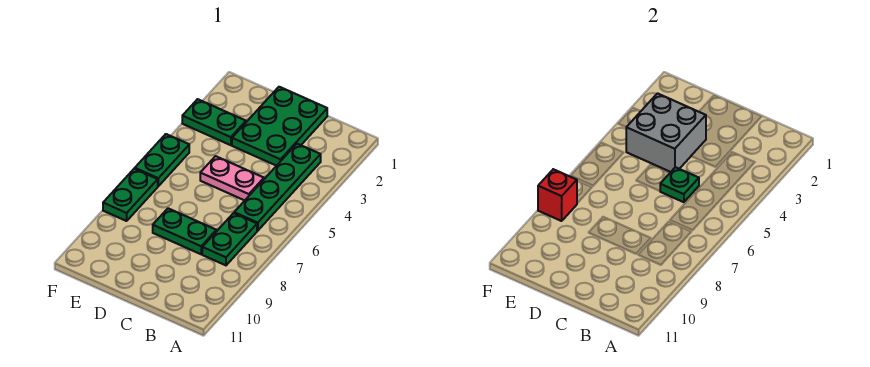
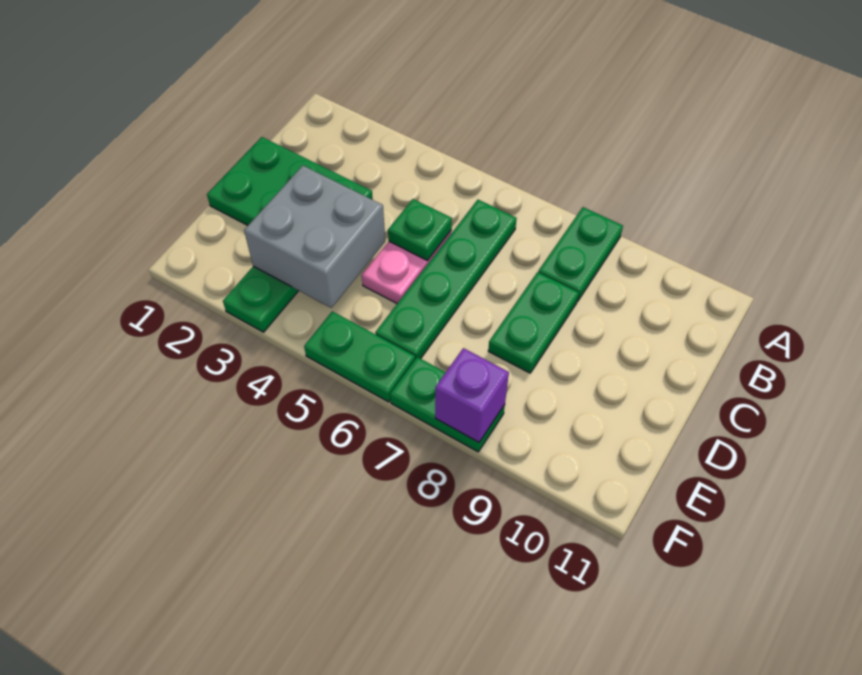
green 1x4 plate [234,144,321,231] -> green 1x4 plate turned to [375,200,517,359]
green 1x2 plate [202,213,257,265] -> green 1x2 plate turned to [538,207,623,301]
red 1x1 brick [538,169,577,221] -> purple 1x1 brick [435,348,509,442]

